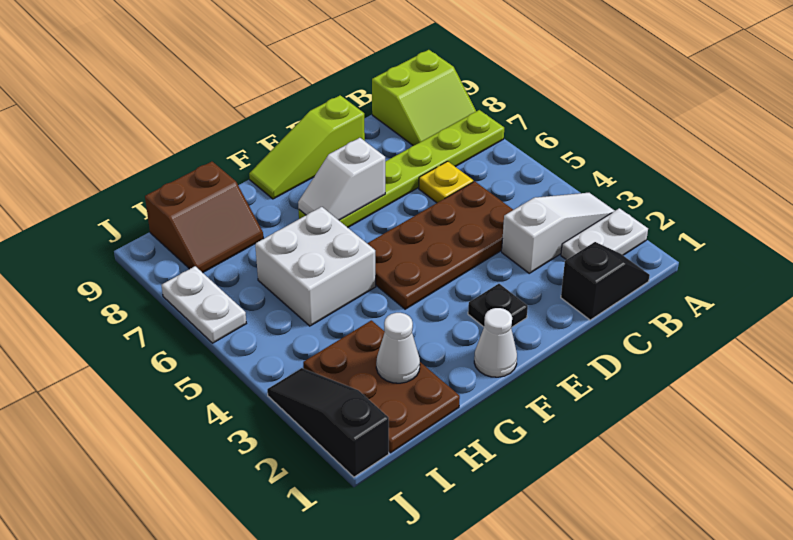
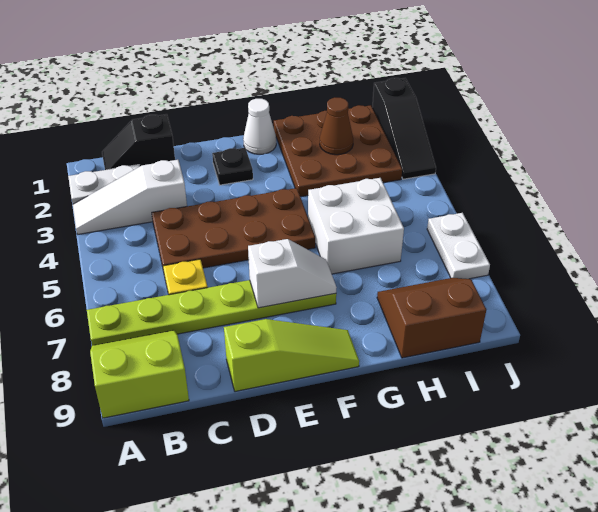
brown 2x3 plate [303,320,460,453] -> brown 3x3 plate [274,105,402,197]
white 1x1 cone [376,313,420,383] -> brown 1x1 cone [320,98,353,155]

